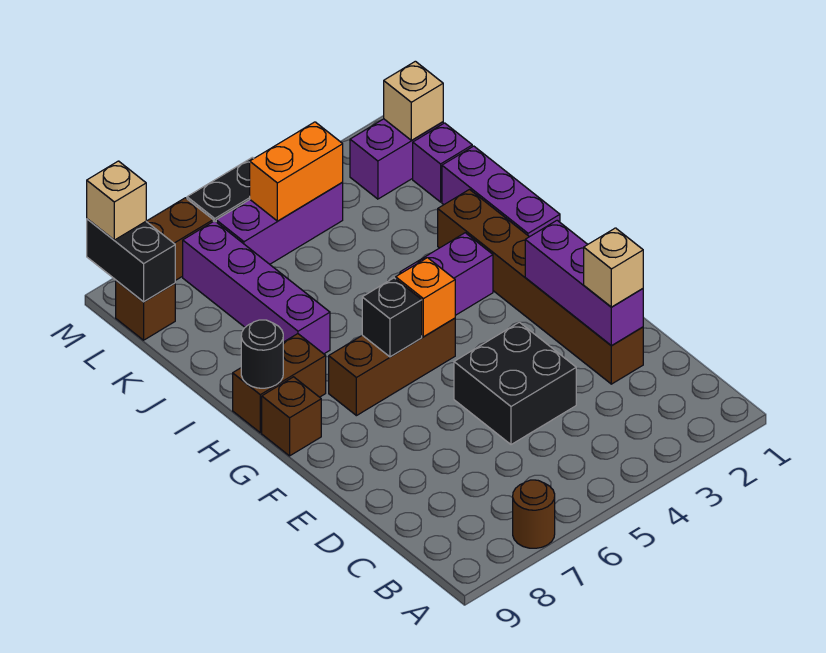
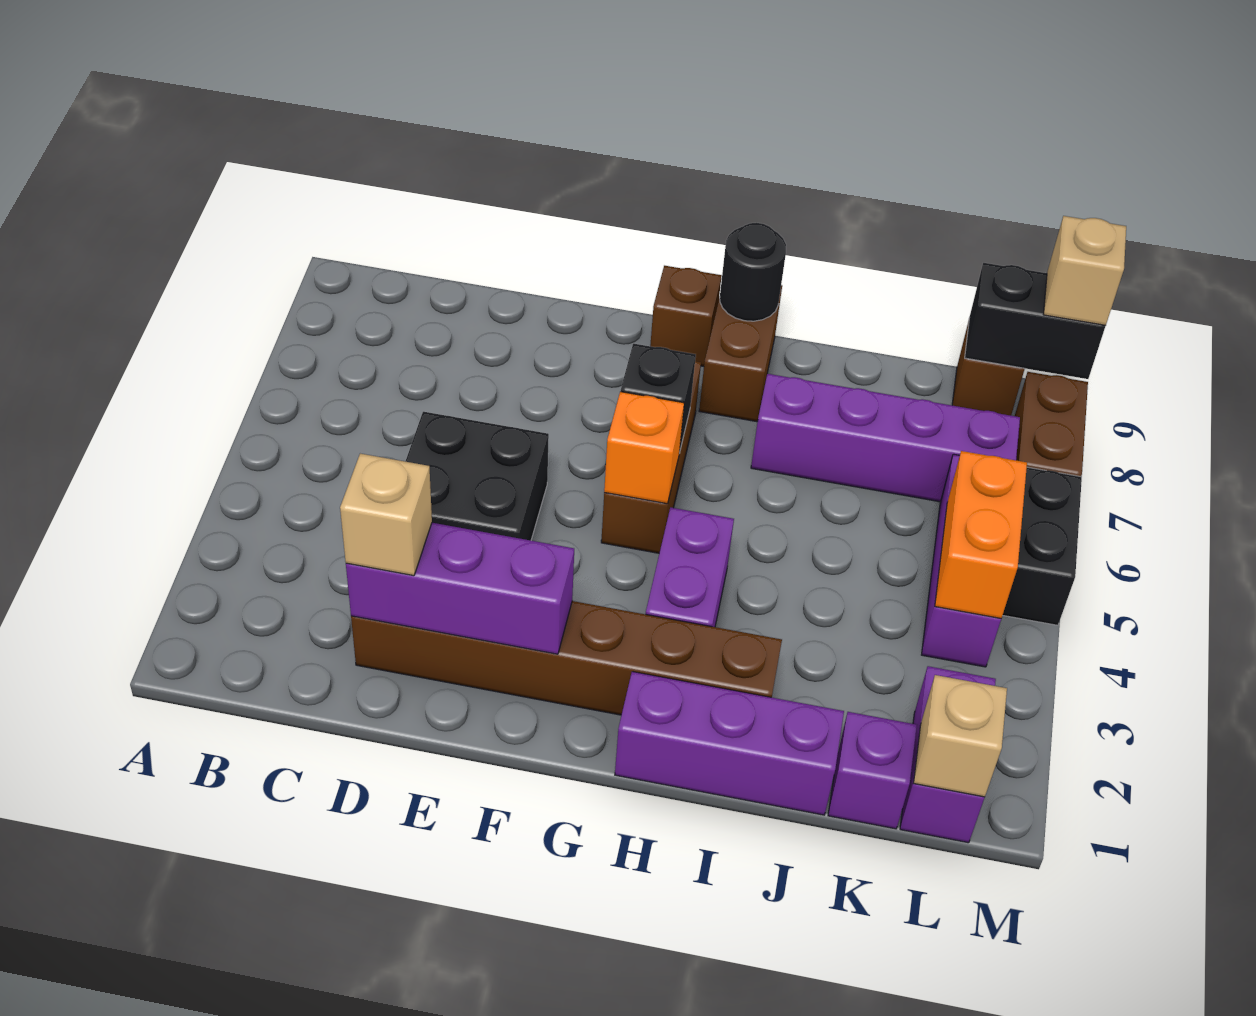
brown 1x1 round brick [513,480,555,548] -> none

